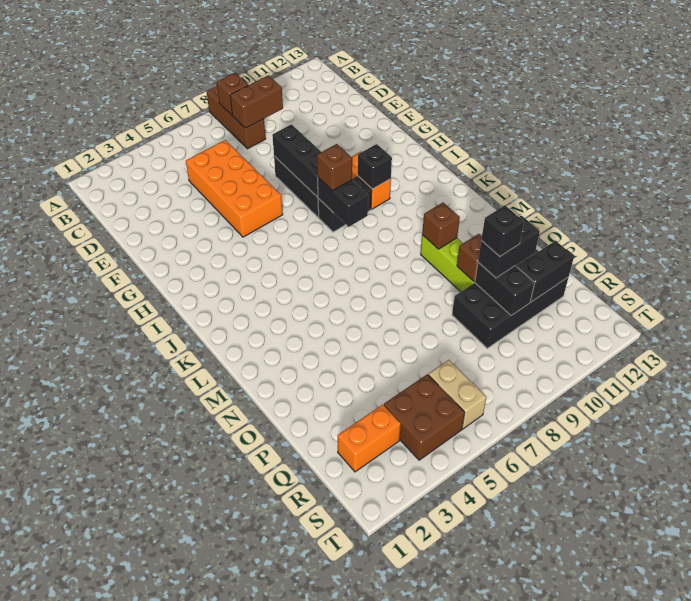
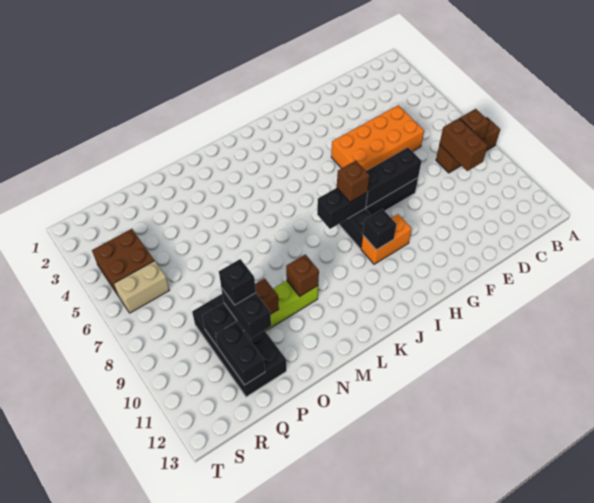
orange 1x2 brick [338,405,401,472] -> none

